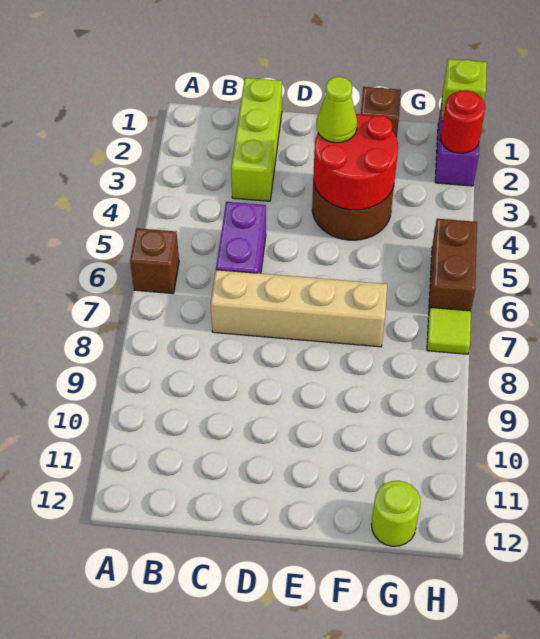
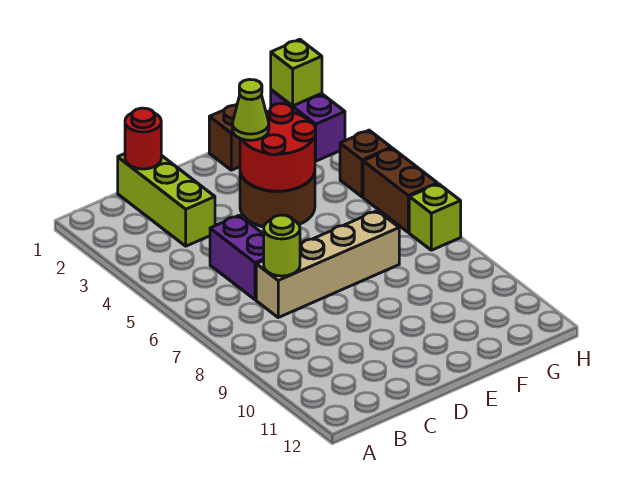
brown 1x1 brick [130,228,179,293] -> brown 1x1 brick moved to [340,130,391,197]
lime 1x1 round brick [372,481,421,546] -> lime 1x1 round brick moved to [264,215,300,276]
red 1x1 round brick [441,90,485,153] -> red 1x1 round brick moved to [125,108,161,169]
lime 1x1 tile [427,307,471,354] -> lime 1x1 brick [409,184,461,250]

